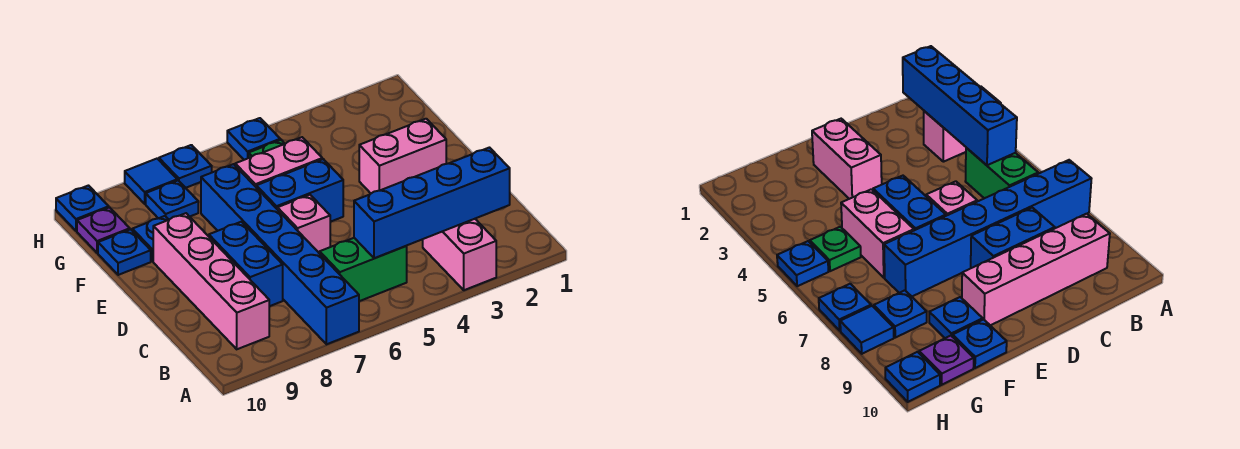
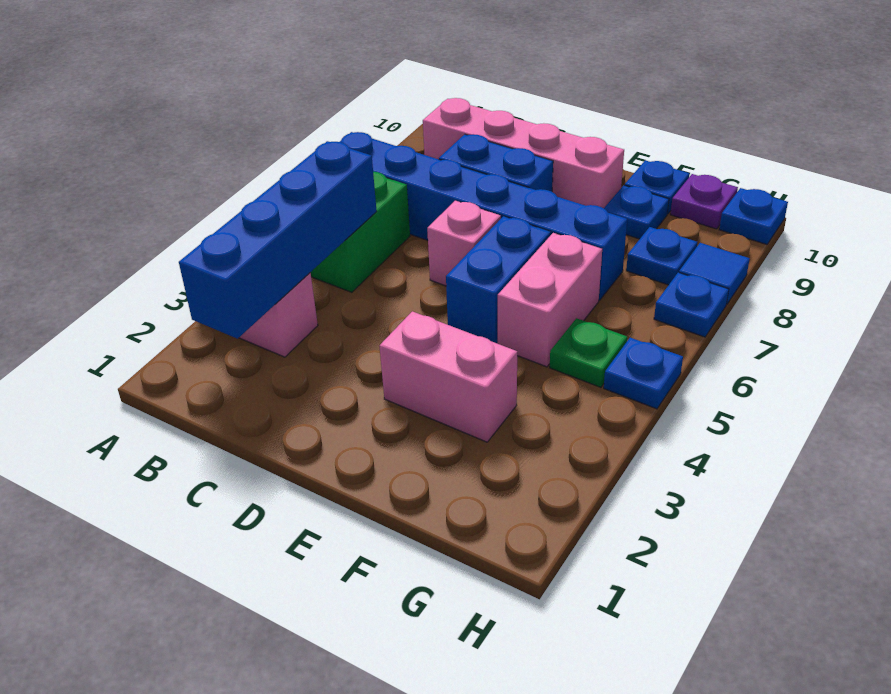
pink 1x2 brick [359,119,446,193] -> pink 1x2 brick turned to [380,311,517,442]

